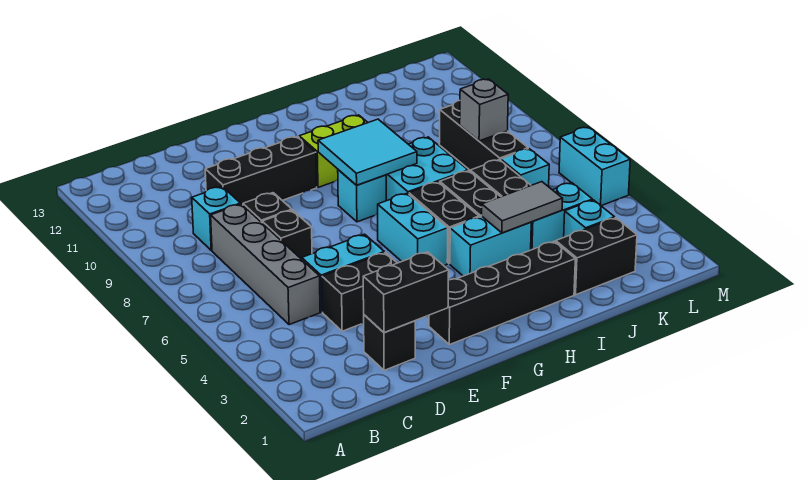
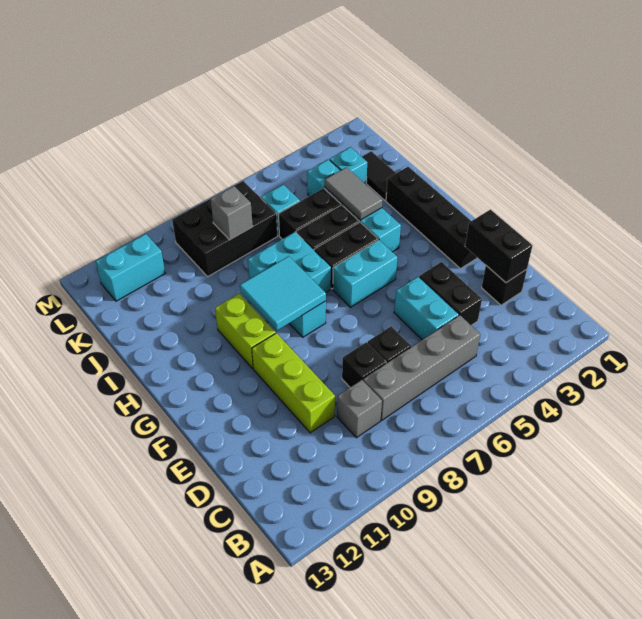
cyan 1x1 brick [192,187,240,250] -> grey 1x1 brick [337,380,382,438]
black 1x3 brick [205,136,317,205] -> lime 1x3 brick [252,333,335,433]
black 1x2 brick [556,218,637,295] -> black 1x2 tile [362,151,396,201]
black 1x3 brick [439,101,528,170] -> black 2x3 brick [172,181,278,277]
cyan 1x2 brick [559,127,630,206] -> cyan 1x2 brick moved to [96,234,165,301]

